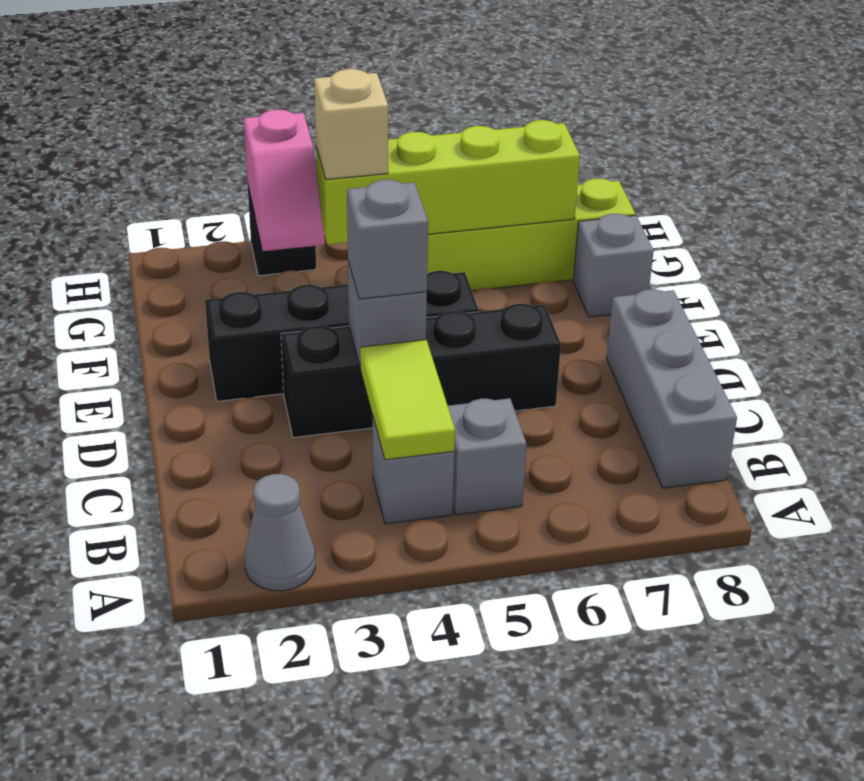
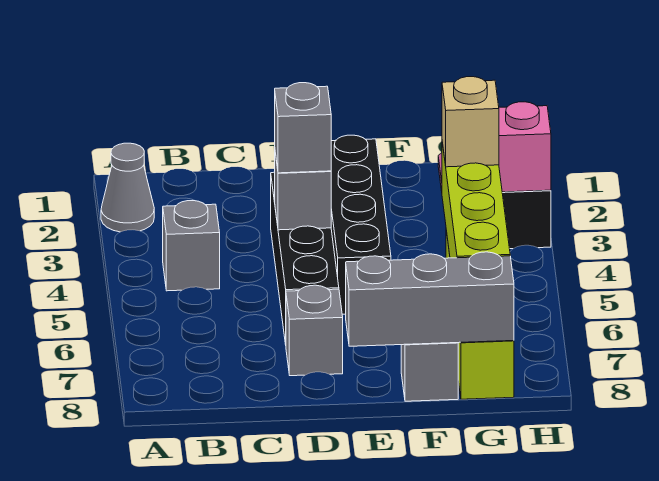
lime 1x2 tile [360,340,455,460] -> none
grey 1x1 brick [448,398,526,515] -> grey 1x1 brick moved to [286,285,343,376]
grey 1x3 brick [607,289,737,488] -> grey 1x3 brick moved to [346,252,514,346]

